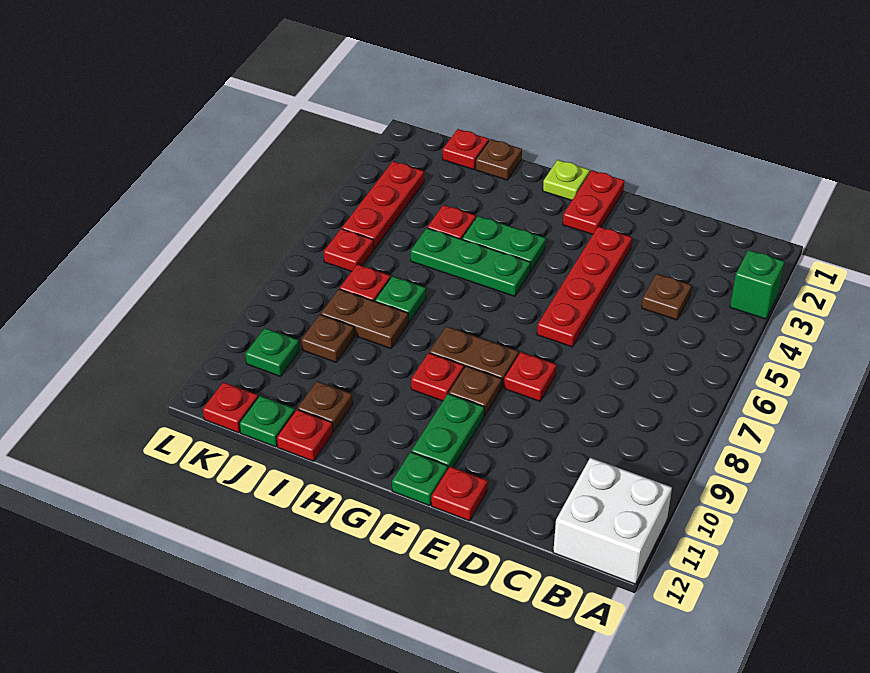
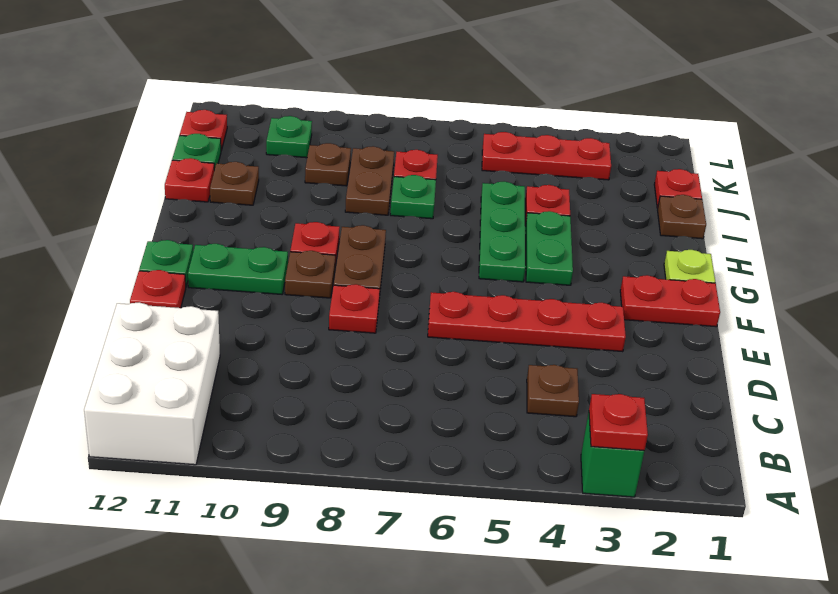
white 2x2 brick [553,458,672,584] -> white 2x3 brick [84,302,220,465]
red 1x1 plate [324,229,374,272] -> red 1x1 plate moved to [589,394,648,451]

